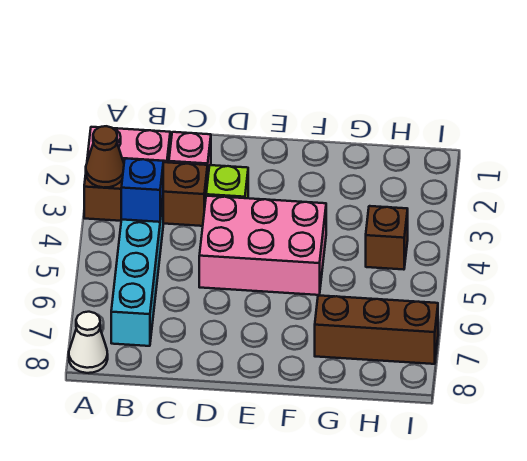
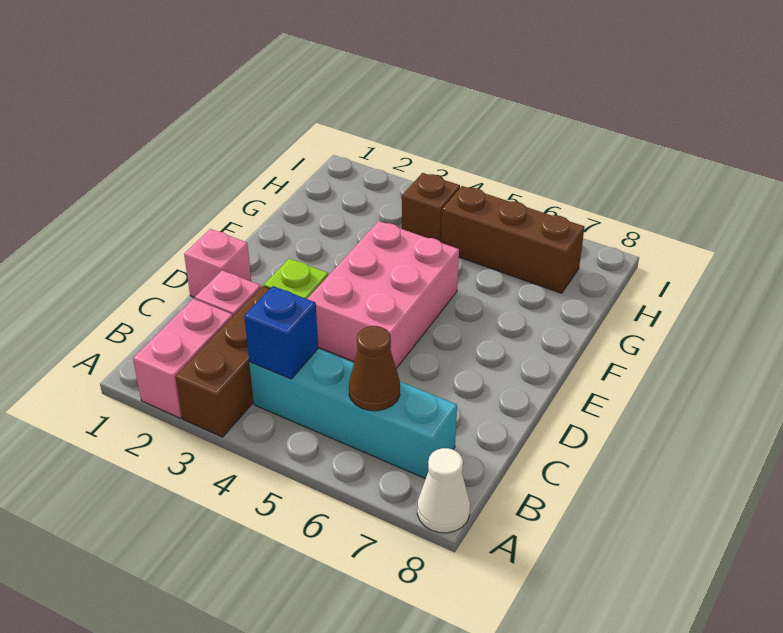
brown 1x1 cone [86,126,124,188] -> brown 1x1 cone moved to [349,326,400,411]
none -> pink 1x1 brick [184,229,251,298]
brown 1x3 brick [315,295,438,364] -> brown 1x3 brick turned to [441,186,584,293]

